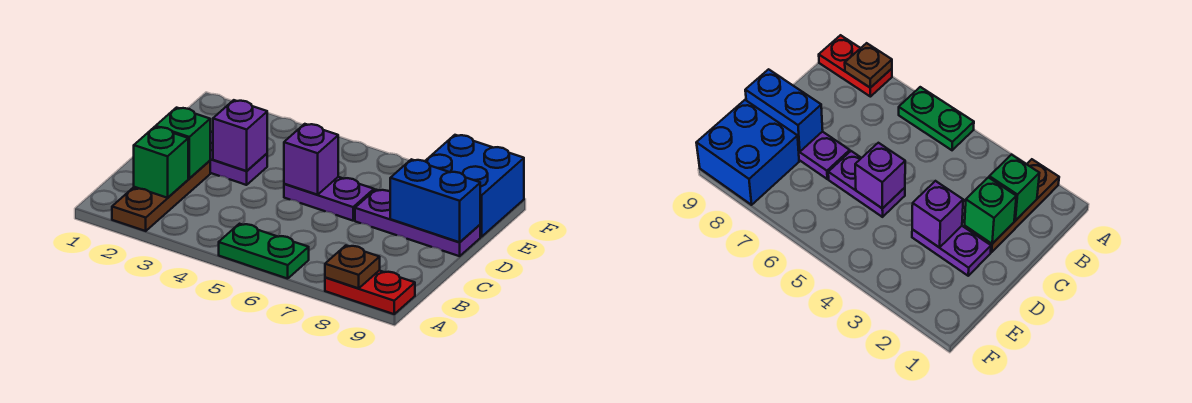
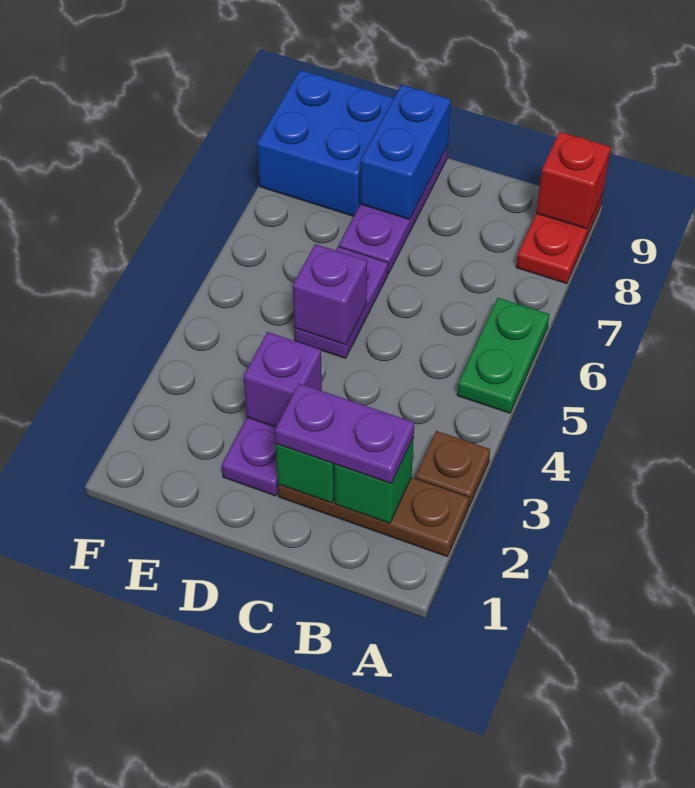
brown 1x1 plate [325,246,380,288] -> brown 1x1 plate moved to [415,431,490,507]
none -> red 1x1 brick [536,132,611,229]
none -> purple 1x2 plate [275,383,414,483]

